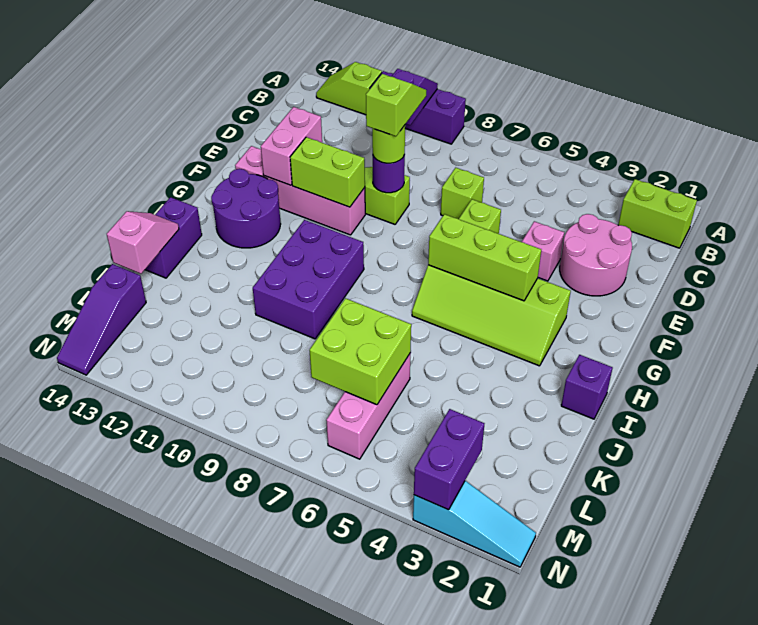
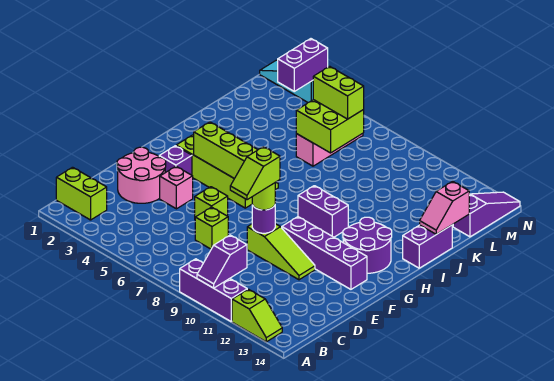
pink 1x2 brick [261,107,322,185] -> none
pink 1x4 brick [235,146,365,235] -> purple 1x4 brick [282,217,367,289]
lime 1x2 brick [290,137,365,207] -> lime 1x2 brick moved to [313,66,364,119]
purple 2x3 brick [253,220,364,339] -> purple 1x2 brick [298,186,348,237]
purple 1x1 brick [561,355,613,419] -> purple 1x1 brick moved to [159,146,192,175]

